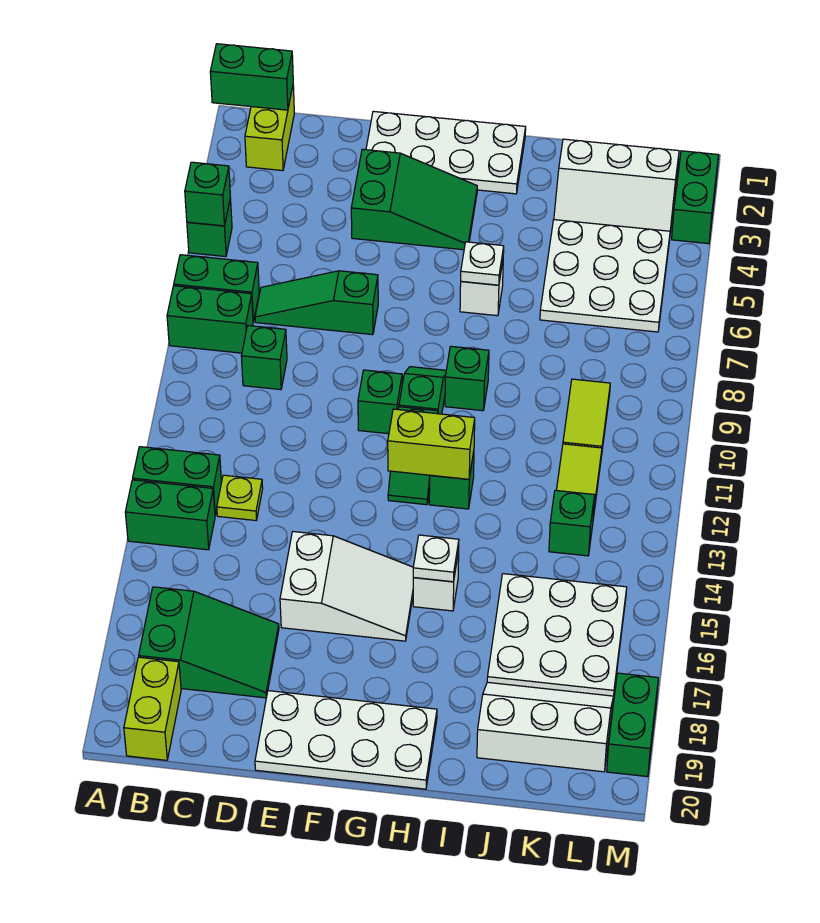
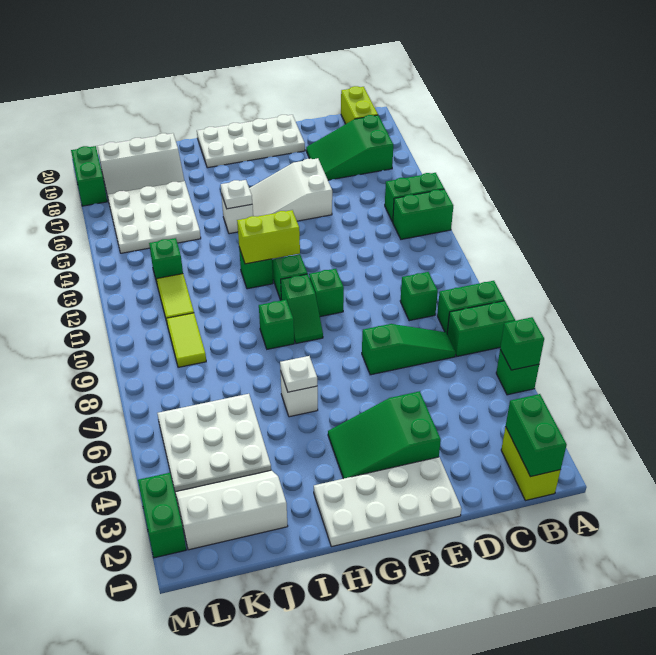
green 1x2 brick [210,44,293,110] -> green 1x2 brick turned to [506,394,567,477]
lime 1x1 plate [217,475,263,520] -> none

